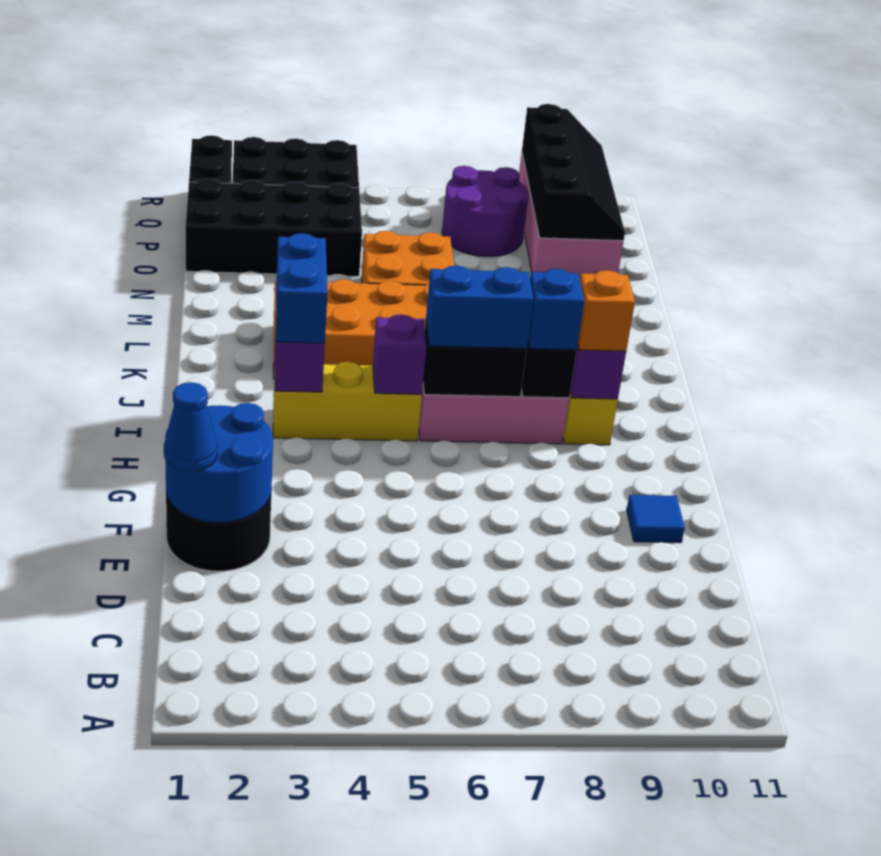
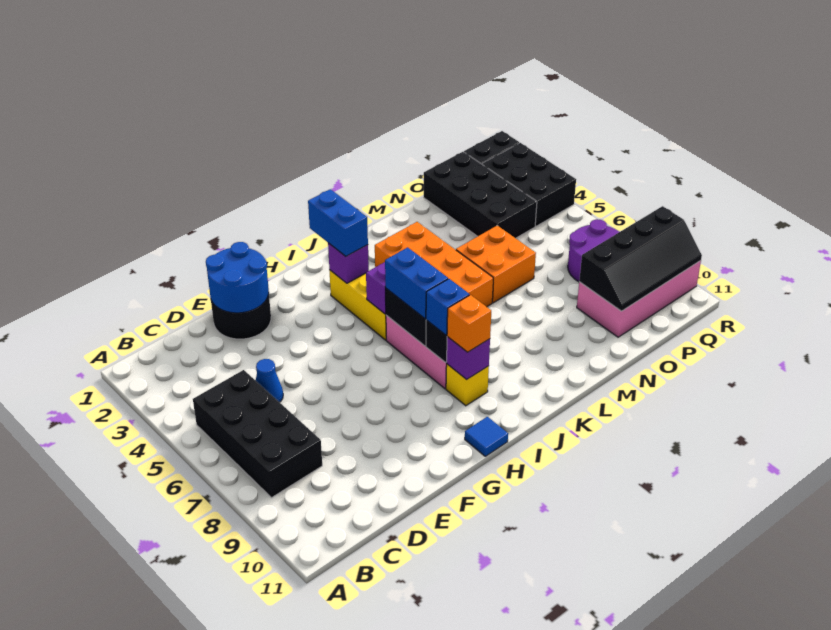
none -> black 2x4 brick [193,370,322,498]
blue 1x1 cone [164,382,217,471] -> blue 1x1 cone moved to [256,359,283,402]
blue 1x1 tile [627,495,685,543] -> blue 1x1 tile moved to [465,417,508,456]
blue 1x2 brick [276,233,327,343] -> blue 1x2 brick turned to [308,189,368,256]

